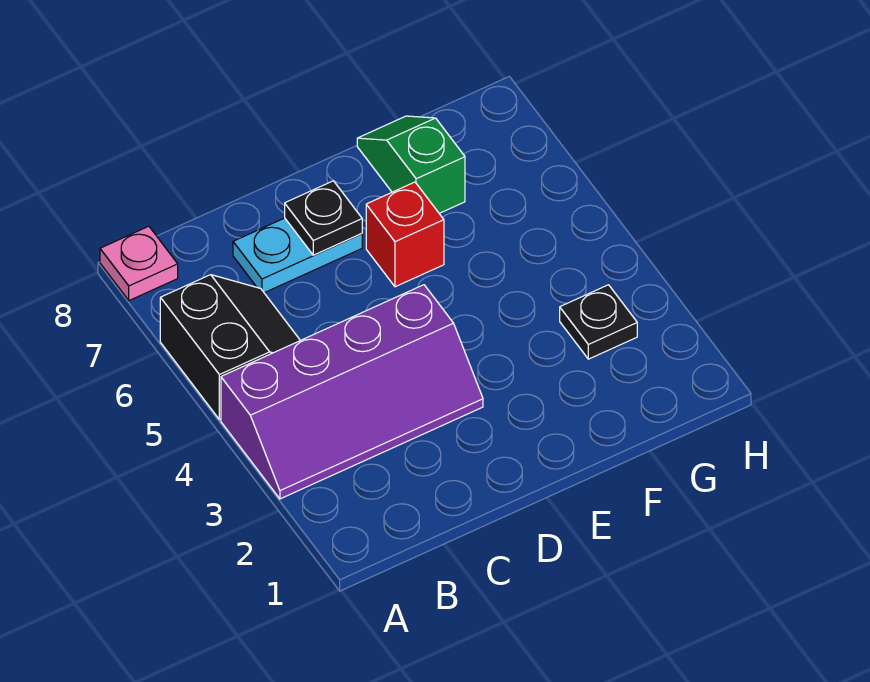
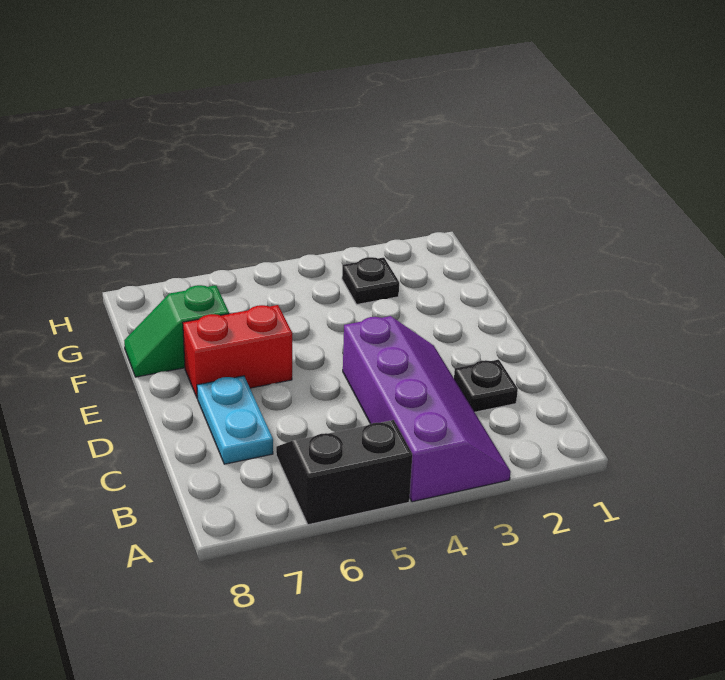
pink 1x1 plate [100,226,178,301] -> none
black 1x1 plate [285,181,362,255] -> black 1x1 plate moved to [454,360,518,412]
red 1x1 brick [366,182,444,287] -> red 1x2 brick [183,305,292,398]

